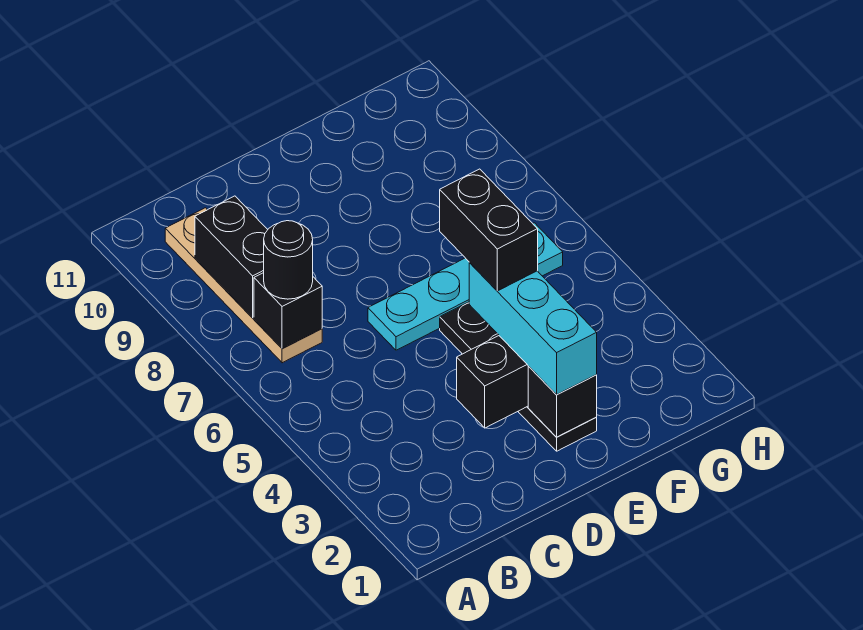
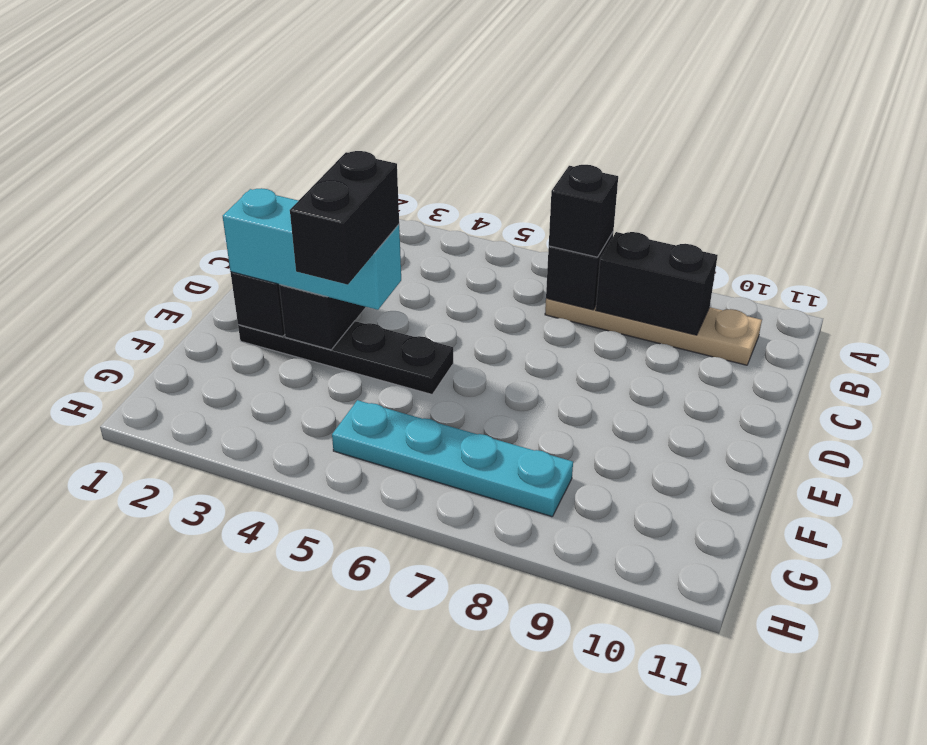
black 1x1 round brick [264,221,313,299] -> black 1x1 brick [549,165,618,257]
cyan 1x4 plate [368,223,563,350] -> cyan 1x4 plate turned to [332,400,573,517]
black 1x2 brick [440,169,538,291] -> black 1x2 brick turned to [290,151,399,285]

